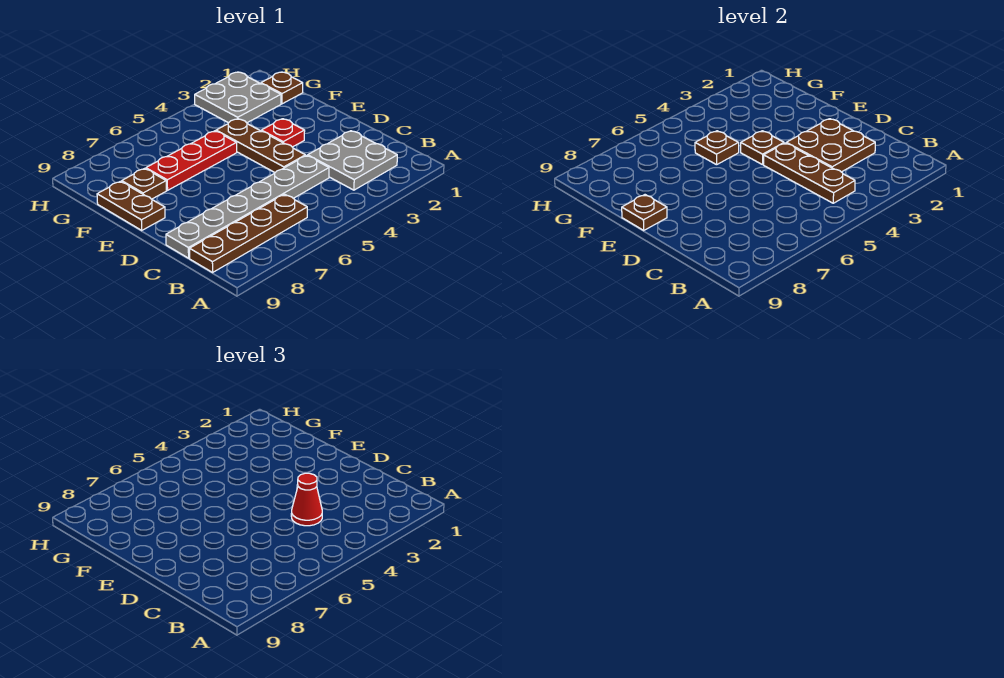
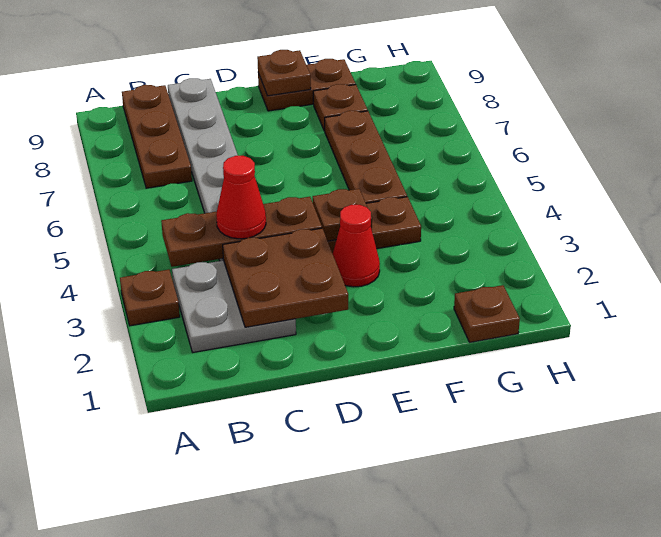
brown 1x4 plate [190,194,307,272] -> brown 1x3 plate [122,85,192,188]
red 1x1 plate [261,119,305,147] -> red 1x1 cone [333,205,380,287]
red 1x3 plate [146,131,237,190] -> brown 1x3 plate [325,111,407,203]
brown 1x1 plate [695,131,739,165] -> brown 1x1 plate moved to [120,270,180,326]
grey 2x2 plate [195,72,281,123] -> none

